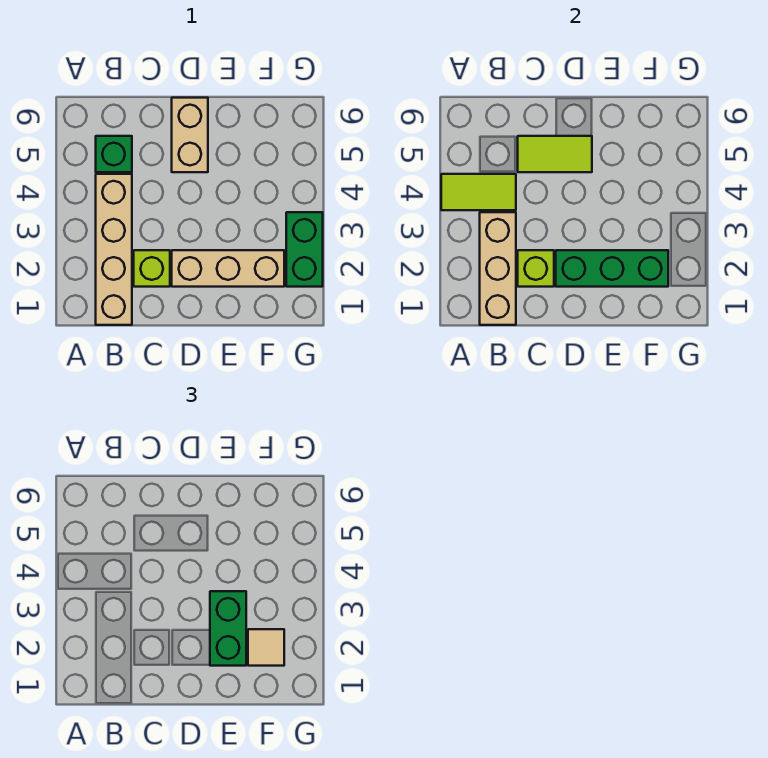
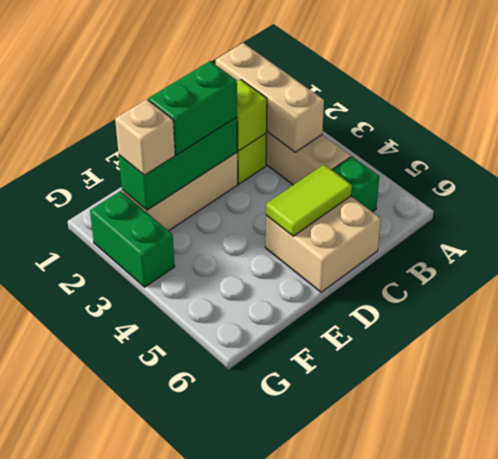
lime 1x2 tile [441,174,516,210] -> none
tan 1x2 brick [172,98,208,172] -> tan 2x2 brick [265,196,381,292]
green 1x2 brick [210,591,246,666] -> green 1x2 brick turned to [148,61,237,155]
tan 1x1 tile [248,629,284,666] -> tan 1x1 brick [115,99,175,175]

